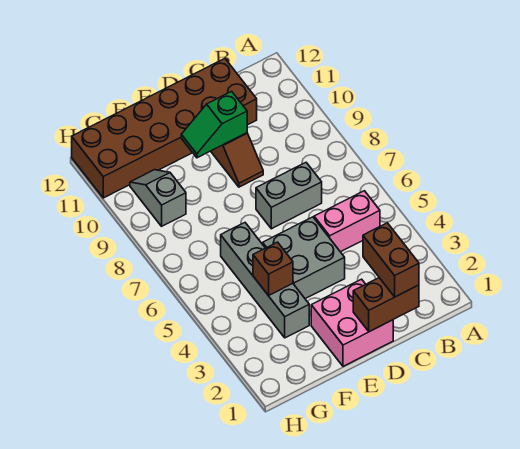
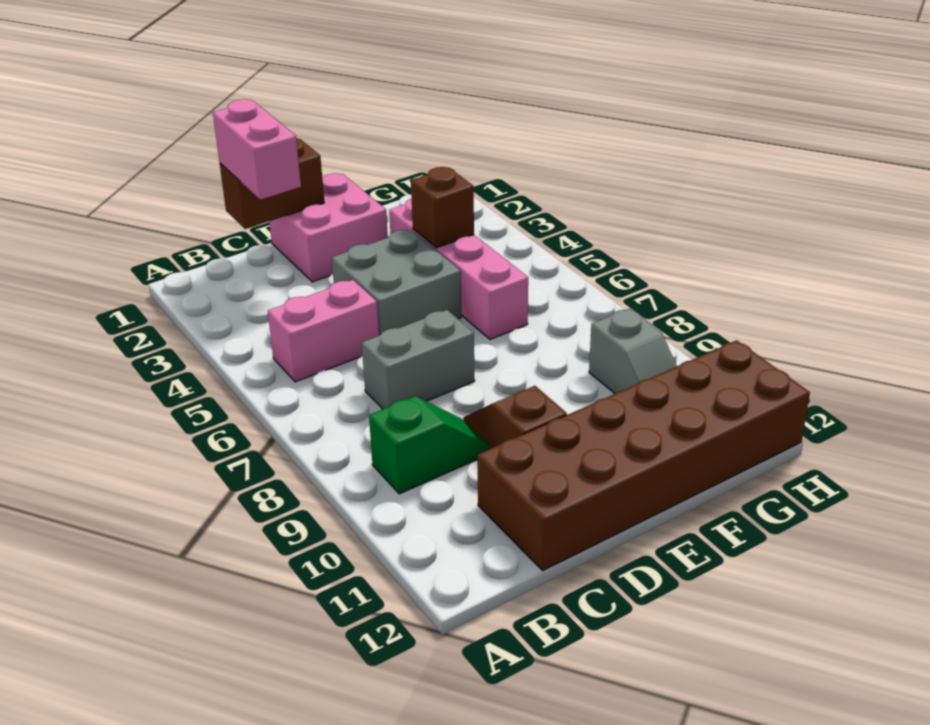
brown 1x2 brick [363,223,419,297] -> pink 1x2 brick [213,99,301,200]
green 1x2 slope [181,91,247,158] -> green 1x2 slope moved to [369,396,489,494]
grey 1x4 brick [221,223,309,338] -> pink 1x4 brick [389,198,528,339]

